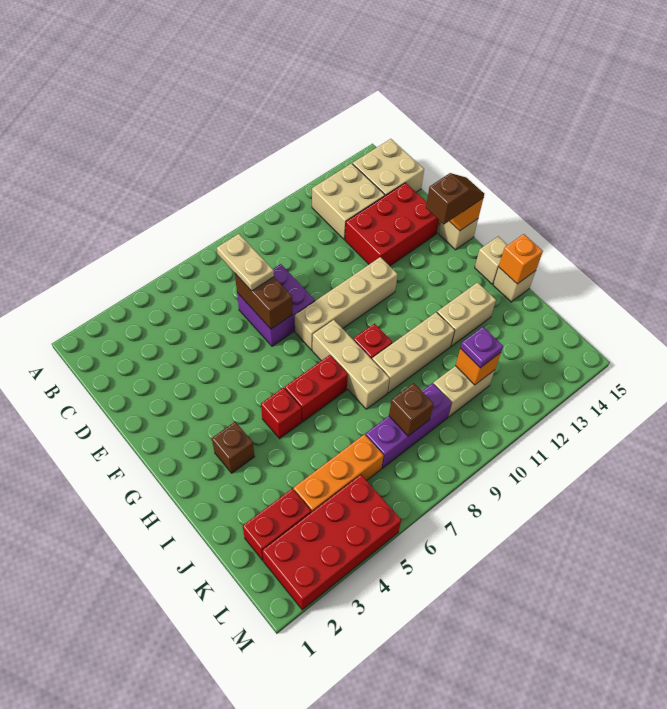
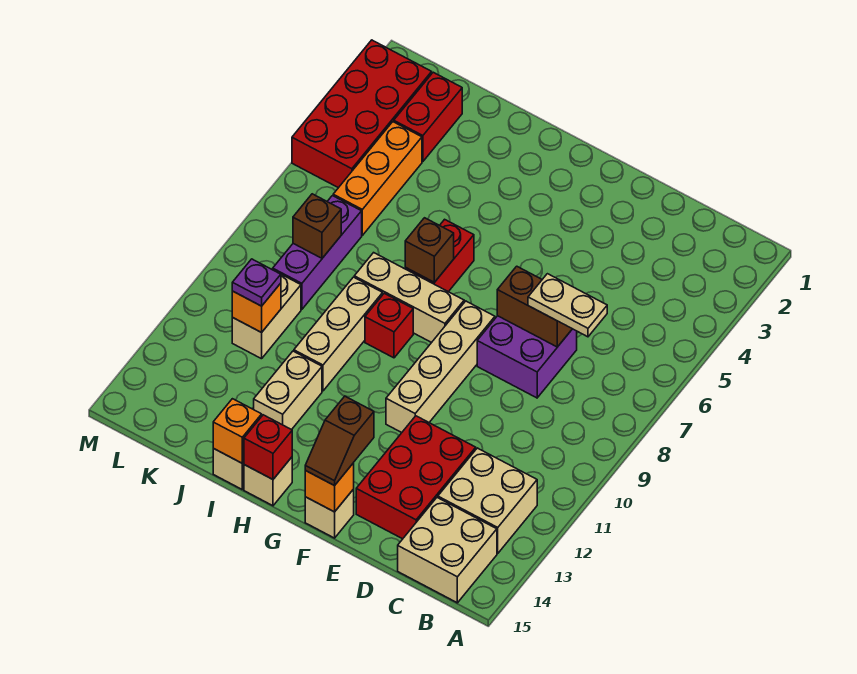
brown 1x1 brick [212,422,255,473] -> brown 1x1 brick moved to [405,218,454,282]
red 1x1 brick [261,388,302,439] -> red 1x1 brick moved to [244,415,292,479]

